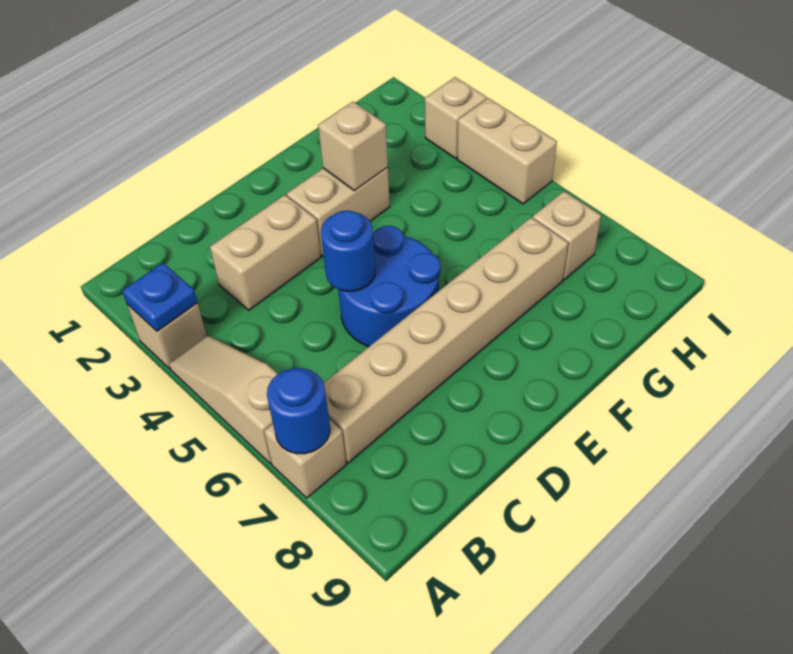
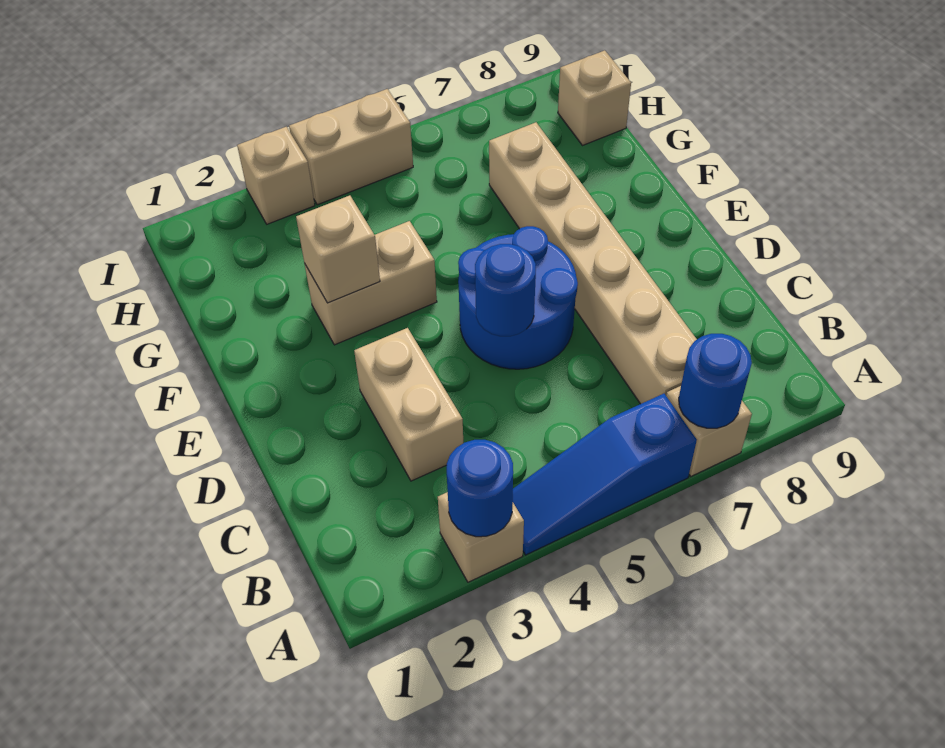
blue 1x1 plate [122,263,197,331] -> blue 1x1 round brick [447,440,513,537]
tan 1x3 slope [169,335,278,464] -> blue 1x3 slope [513,394,697,555]
tan 1x2 brick [287,167,390,256] -> tan 1x2 brick turned to [305,221,437,345]
tan 1x1 brick [533,191,601,280] -> tan 1x1 brick moved to [558,50,631,145]

